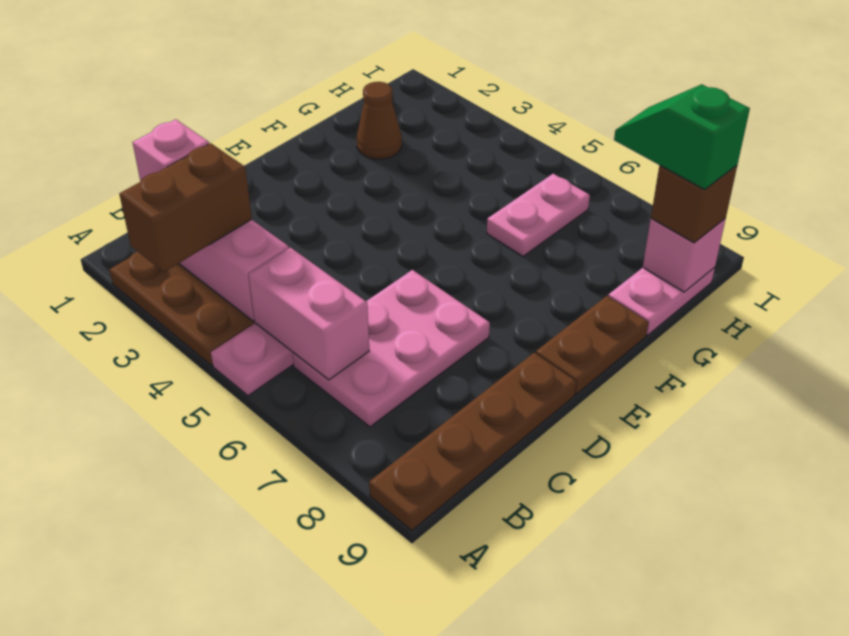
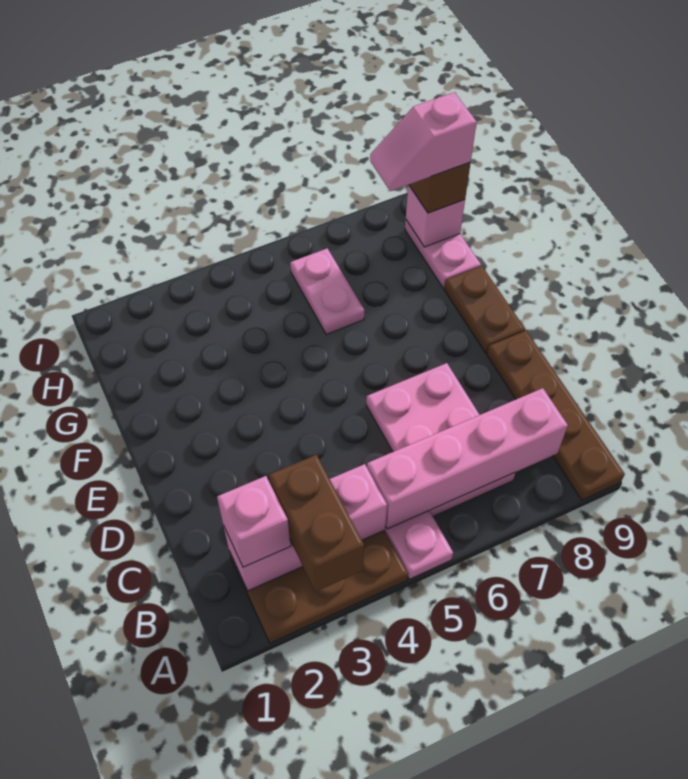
pink 1x2 brick [248,248,369,380] -> pink 1x4 brick [367,388,568,529]
brown 1x1 cone [357,82,402,159] -> none
green 1x2 slope [614,84,750,190] -> pink 1x2 slope [370,92,477,191]

